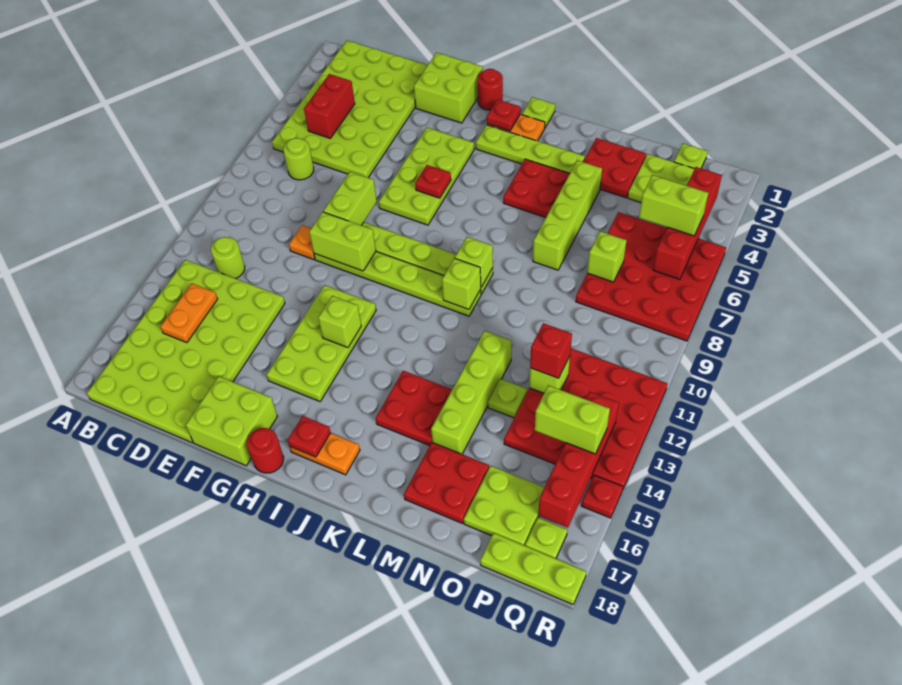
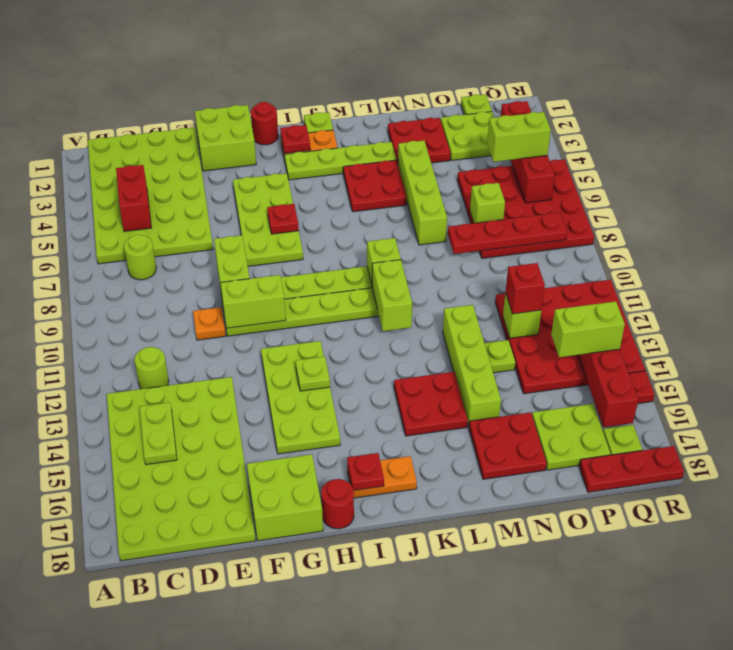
orange 1x2 plate [160,283,218,343] -> lime 1x2 plate [139,402,177,465]
lime 1x1 brick [318,296,361,348] -> lime 1x1 plate [296,356,330,391]
lime 1x1 brick [442,258,481,310] -> lime 1x2 brick [372,260,412,331]
none -> red 1x4 plate [448,213,567,254]
lime 1x3 plate [480,533,586,604] -> red 1x3 plate [579,446,684,492]

